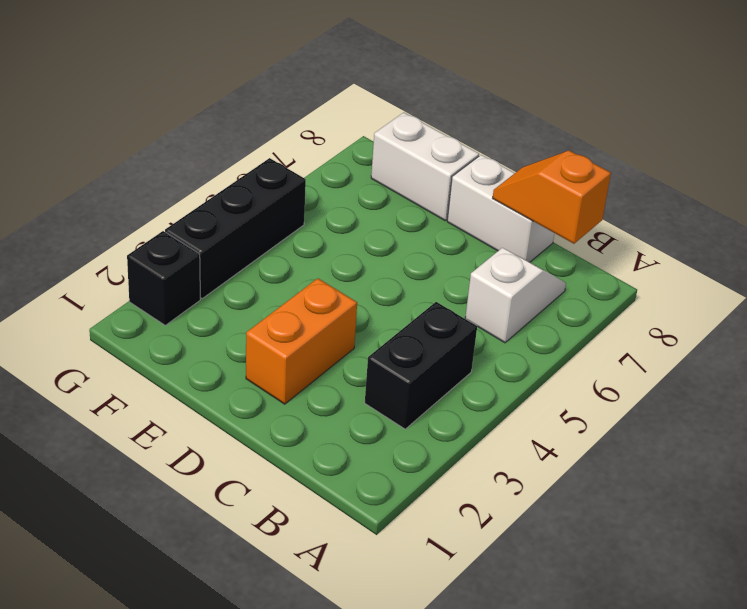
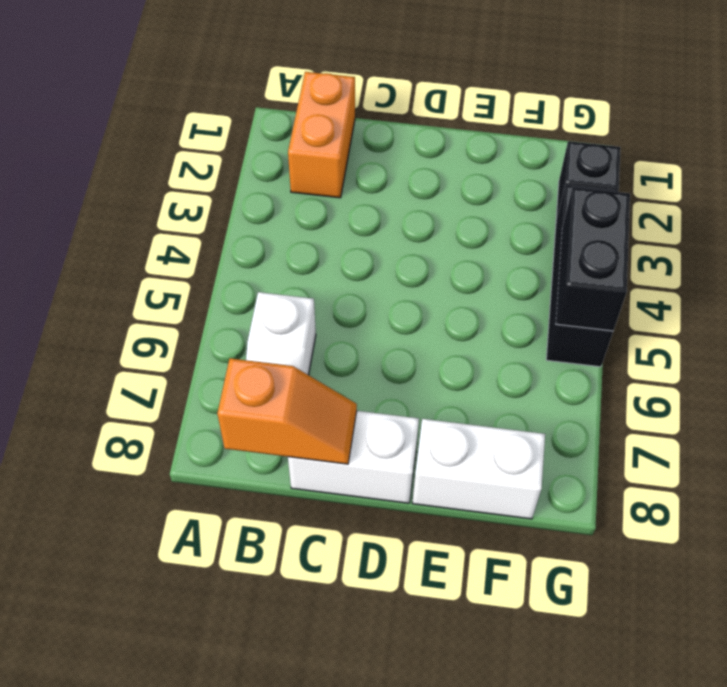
black 1x2 brick [365,302,477,429] -> black 1x2 brick moved to [556,187,630,331]
orange 1x2 brick [246,278,357,404] -> orange 1x2 brick moved to [288,72,355,198]

